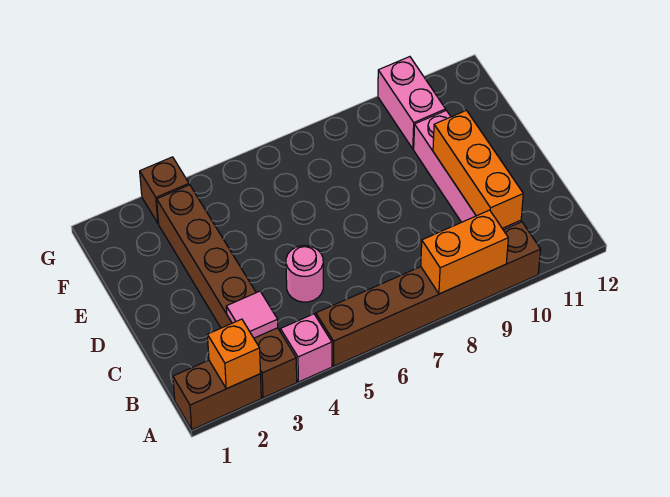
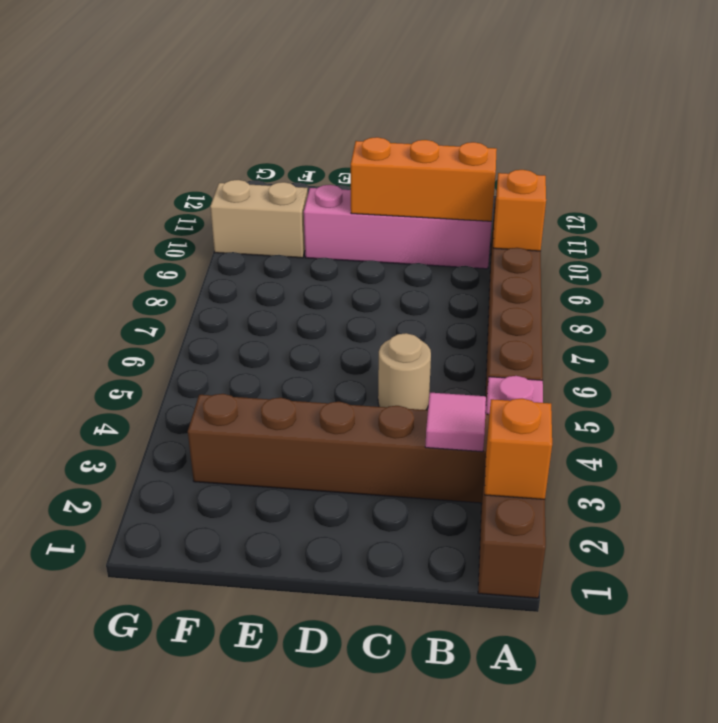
orange 1x2 brick [421,210,508,294] -> orange 1x1 brick [493,170,546,251]
pink 1x1 round brick [286,246,323,302] -> tan 1x1 round brick [378,333,431,410]
pink 1x2 brick [378,57,446,149] -> tan 1x2 brick [210,180,308,258]
brown 1x1 brick [140,157,189,223] -> none

